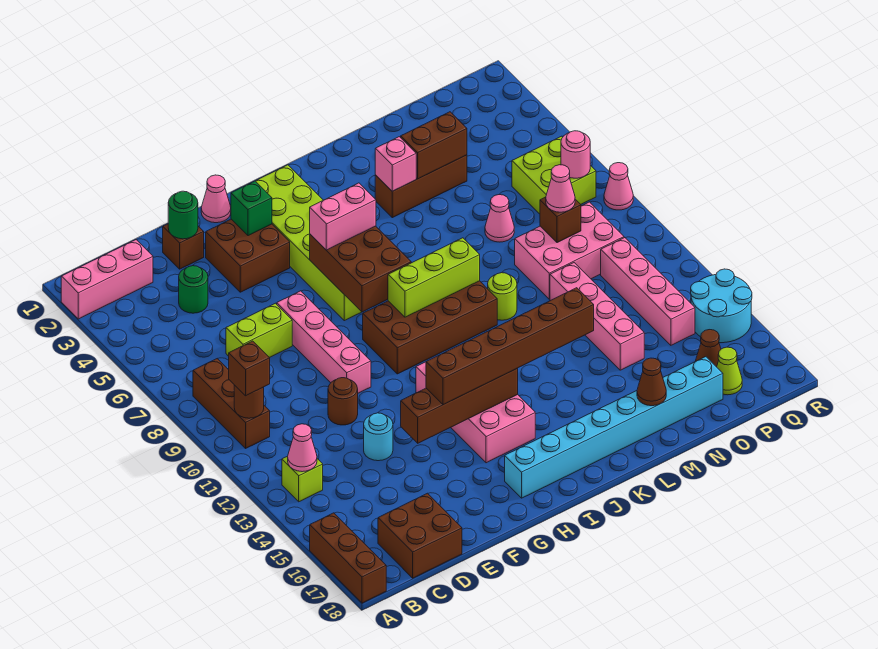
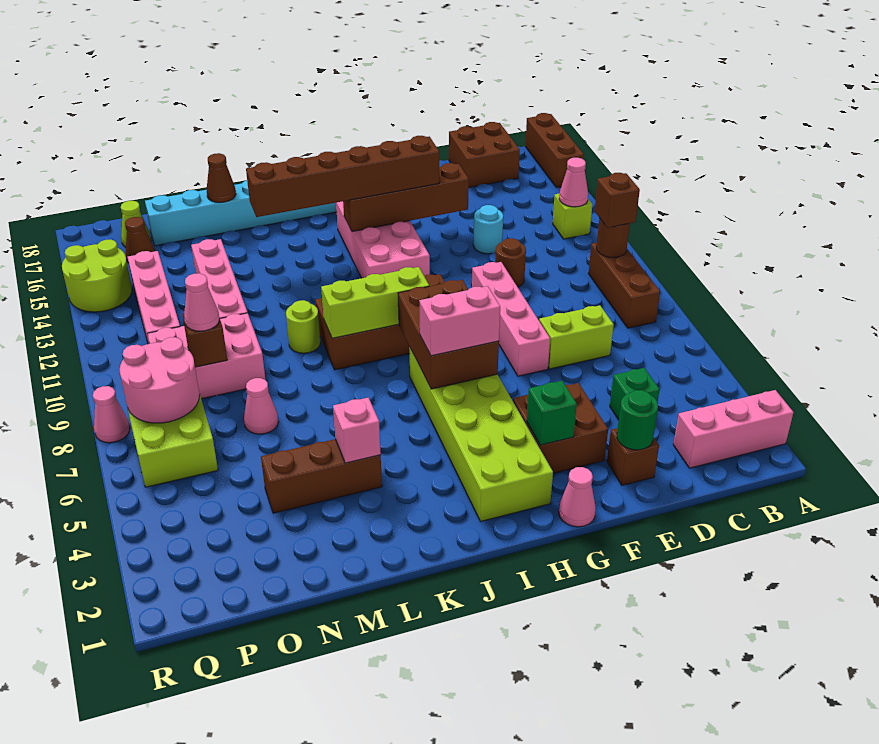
green 1x1 round brick [179,266,208,313] -> green 1x1 brick [610,368,660,420]
brown 1x2 brick [401,112,467,179] -> none
pink 1x1 round brick [561,131,590,178] -> pink 2x2 round brick [120,337,200,423]
cyan 2x2 round brick [691,269,752,343] -> lime 2x2 round brick [62,239,132,312]

